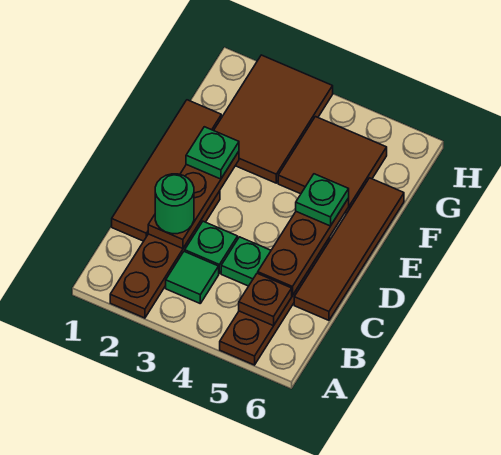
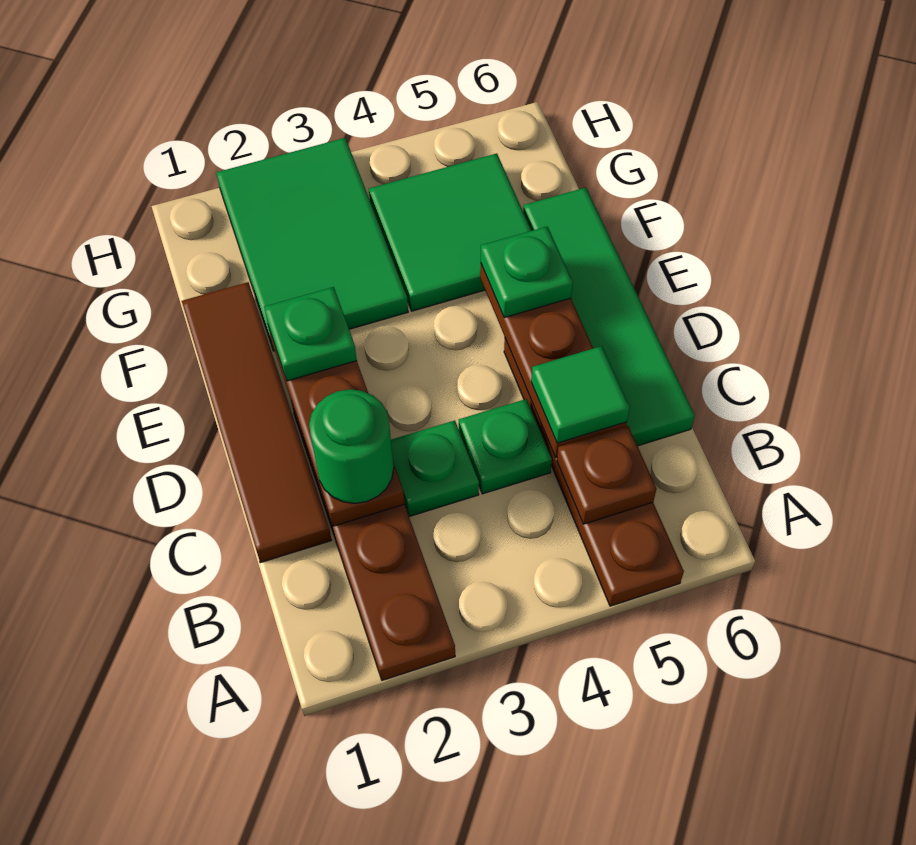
green 1x1 tile [166,251,219,303] -> green 1x1 tile moved to [531,346,630,443]
brown 1x4 tile [294,178,404,320] -> green 1x4 tile [523,188,695,446]
brown 2x3 tile [214,55,333,183] -> green 2x3 tile [216,138,408,351]
brown 2x2 tile [278,117,387,213] -> green 2x2 tile [369,153,532,311]

